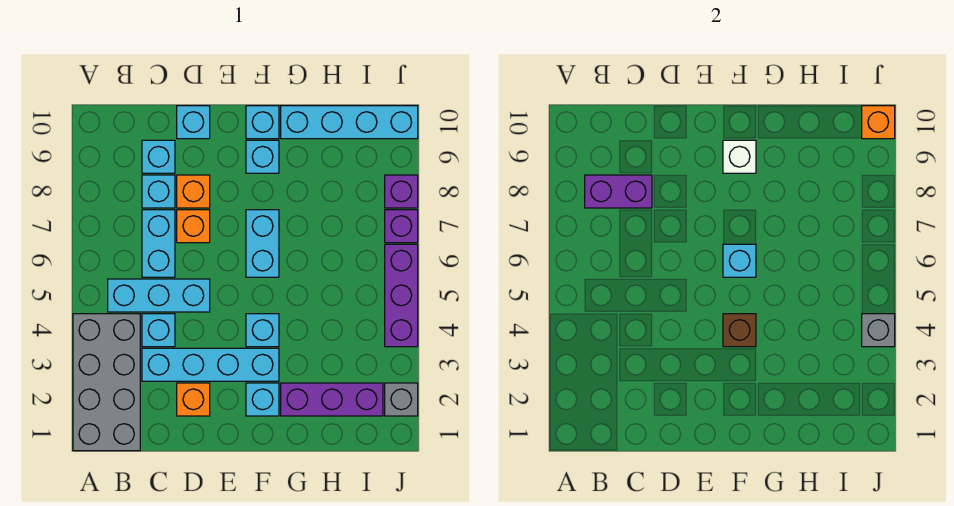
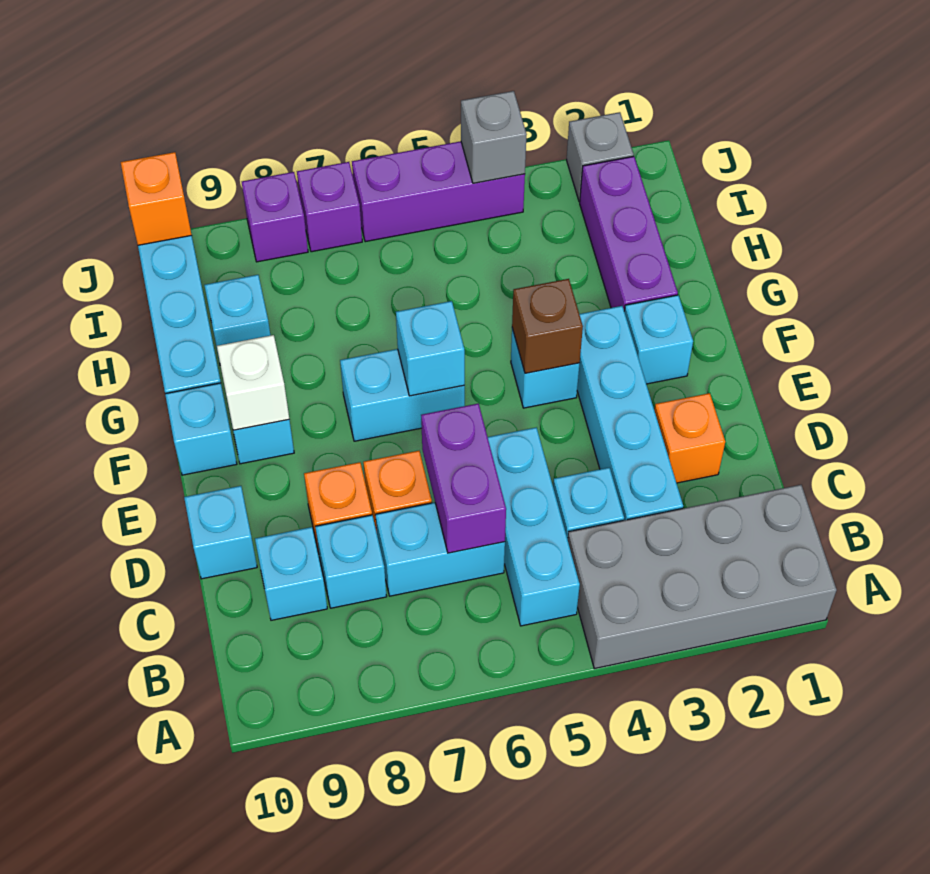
purple 1x2 brick [585,175,652,208] -> purple 1x2 brick moved to [421,404,506,553]
none -> cyan 1x1 brick [204,275,270,362]

